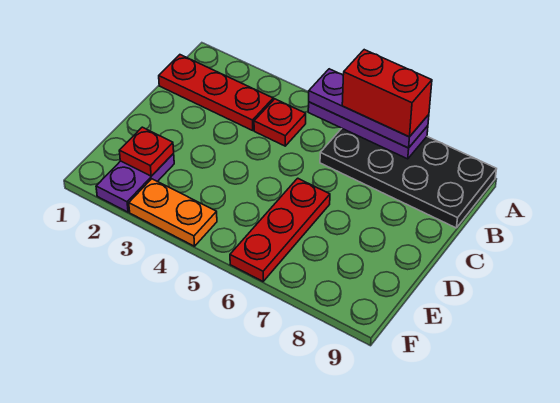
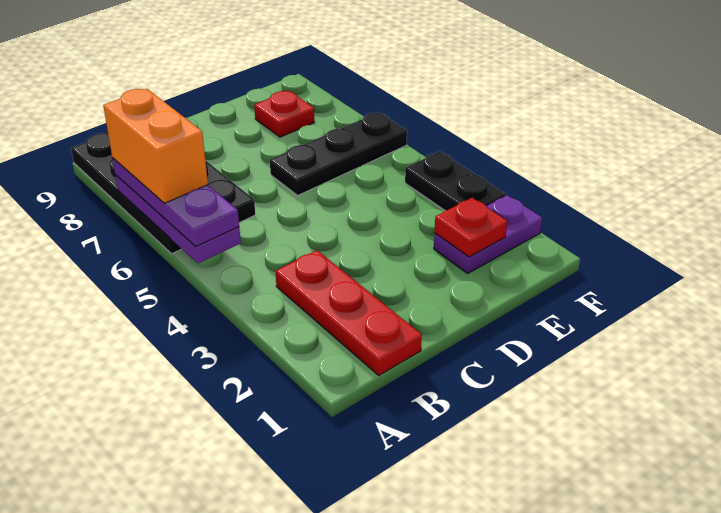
red 1x2 brick [342,50,432,137] -> orange 1x2 brick [103,89,208,203]
red 1x1 plate [254,99,306,146] -> red 1x1 plate moved to [254,91,314,137]
red 1x3 plate [230,178,330,281] -> black 1x3 plate [270,112,407,195]
orange 1x2 plate [129,179,217,246] -> black 1x2 plate [405,152,506,211]

